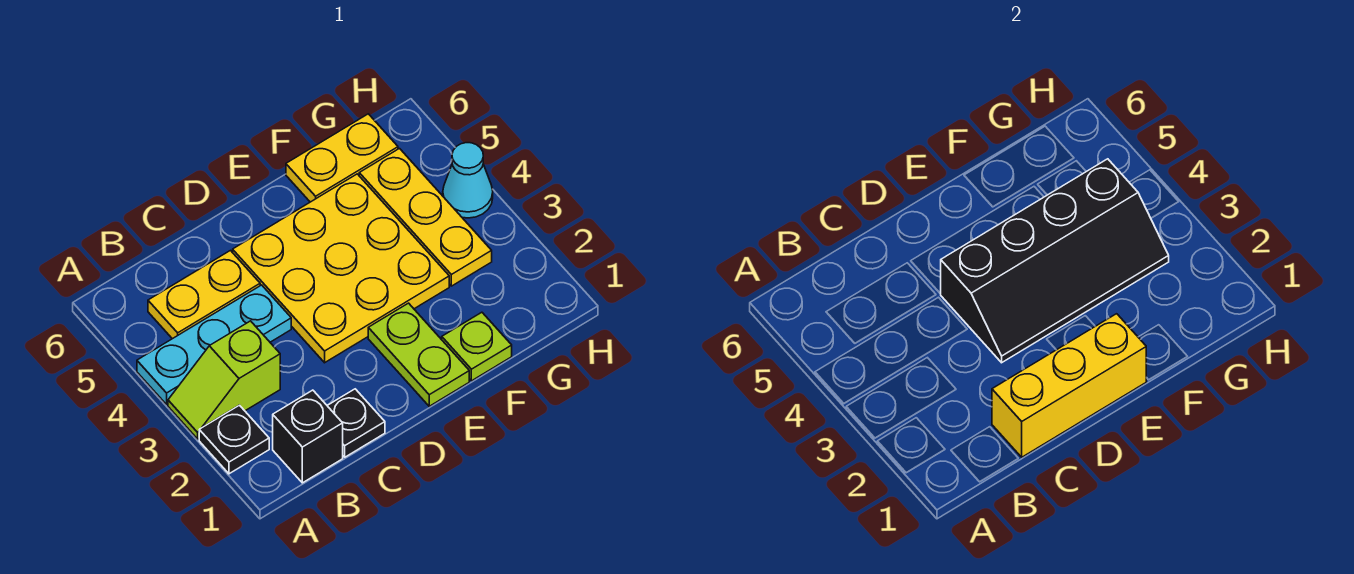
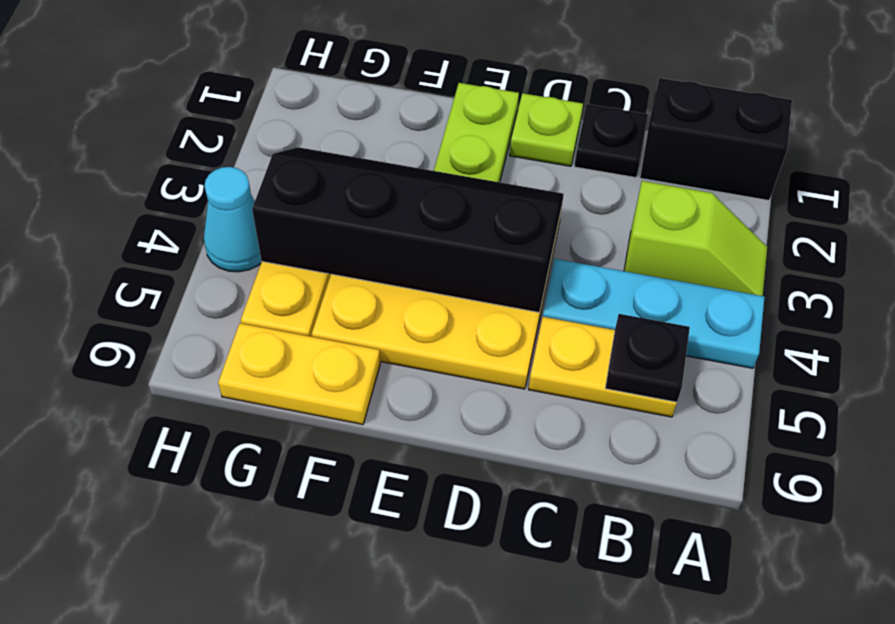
black 1x1 plate [199,405,269,474] -> black 1x1 plate moved to [605,314,690,402]
black 1x1 brick [273,390,343,483] -> black 1x2 brick [640,78,792,200]
yellow 1x3 brick [992,314,1146,457] -> none
lime 1x1 plate [442,312,512,381] -> lime 1x1 plate moved to [510,93,583,166]

